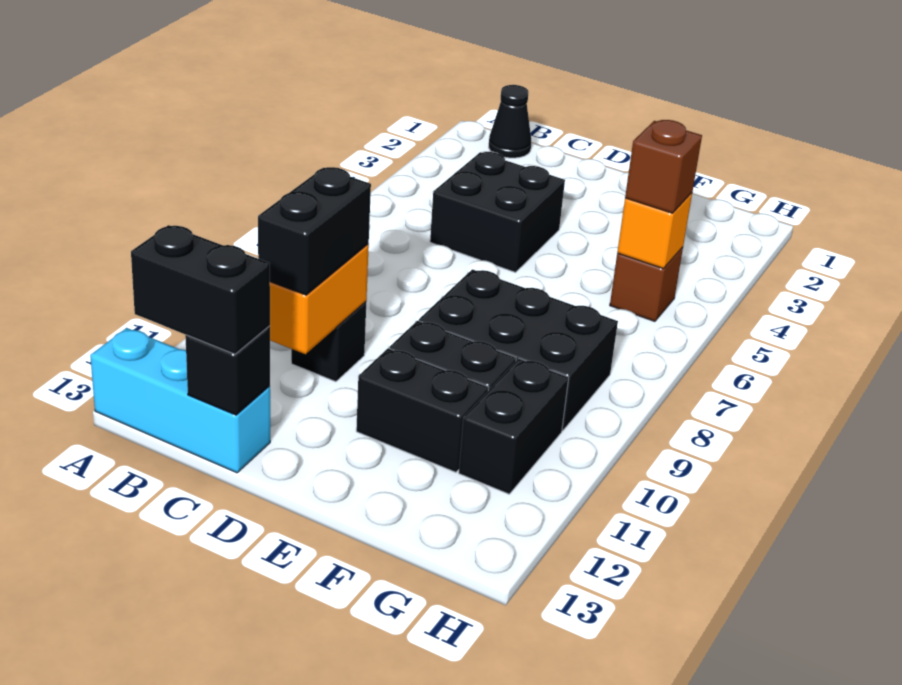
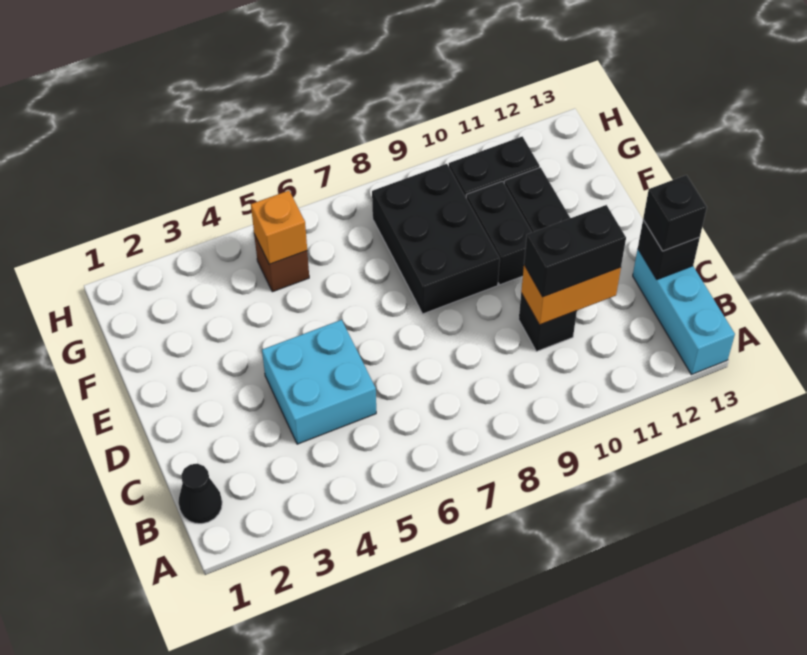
black 1x2 brick [131,225,270,354] -> black 1x1 brick [643,175,707,251]
black 2x2 brick [430,152,565,272] -> cyan 2x2 brick [262,320,376,444]
brown 1x1 brick [625,120,702,213] -> none

